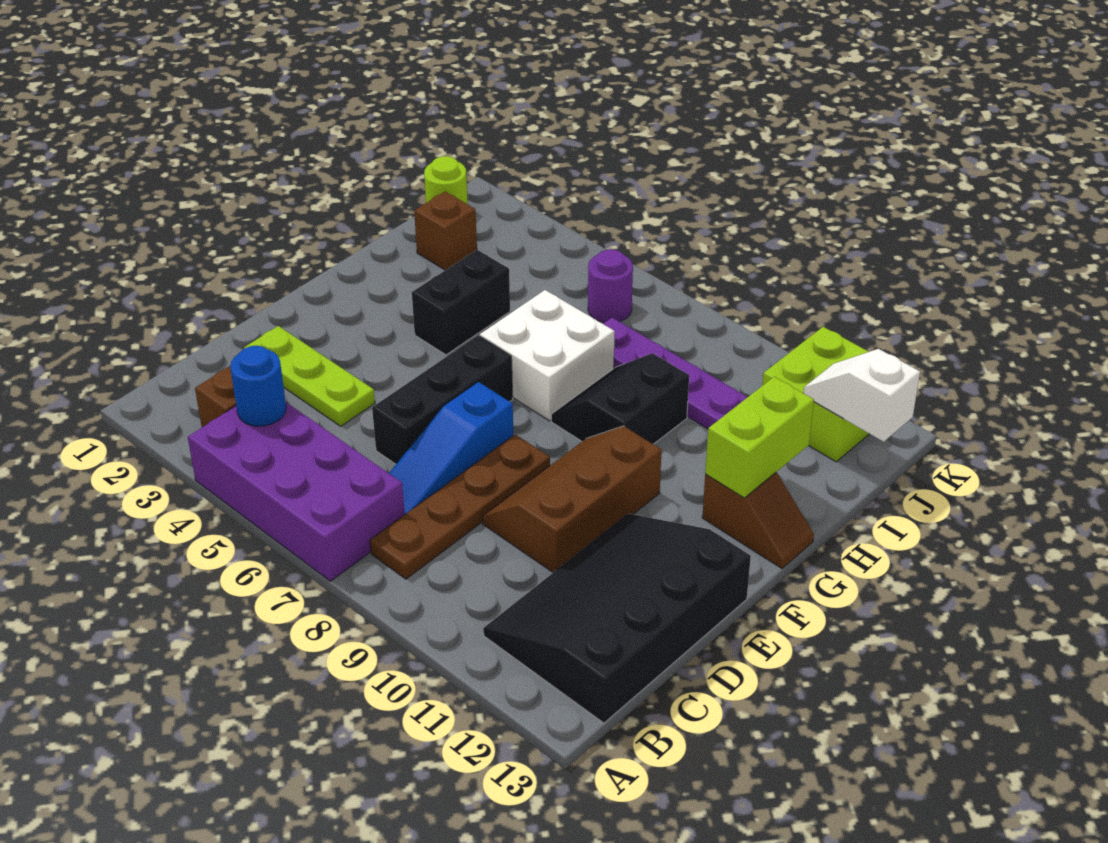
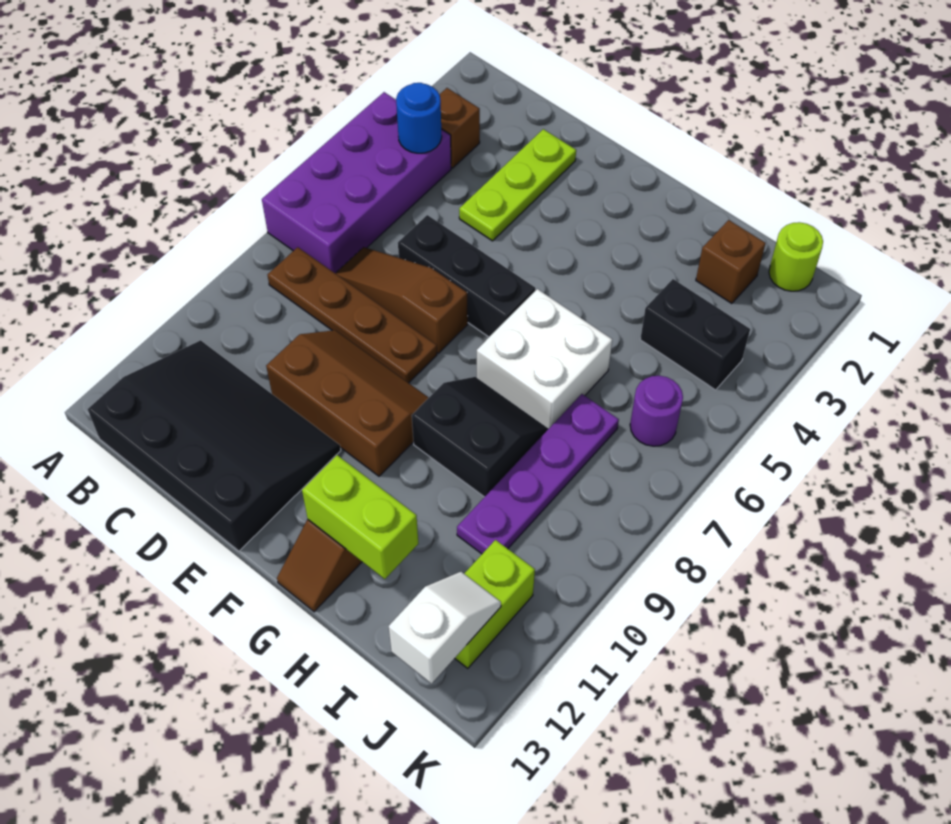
blue 1x3 slope [389,382,514,514] -> brown 1x3 slope [335,247,468,353]
black 1x2 brick [412,250,510,355] -> black 1x2 brick moved to [640,279,750,390]
lime 2x2 brick [762,327,869,462] -> lime 1x2 brick [455,540,535,668]

